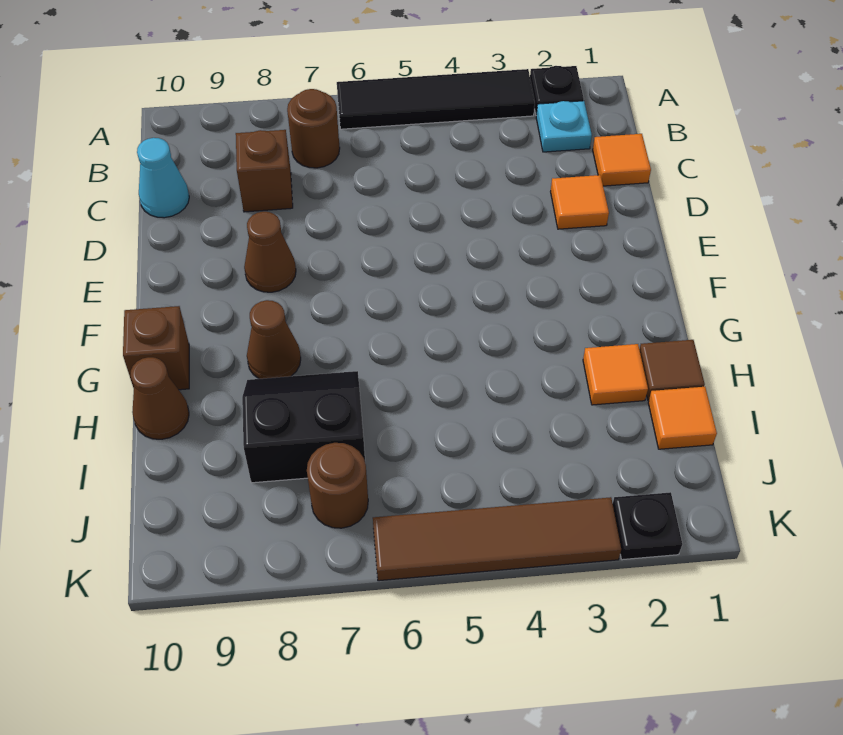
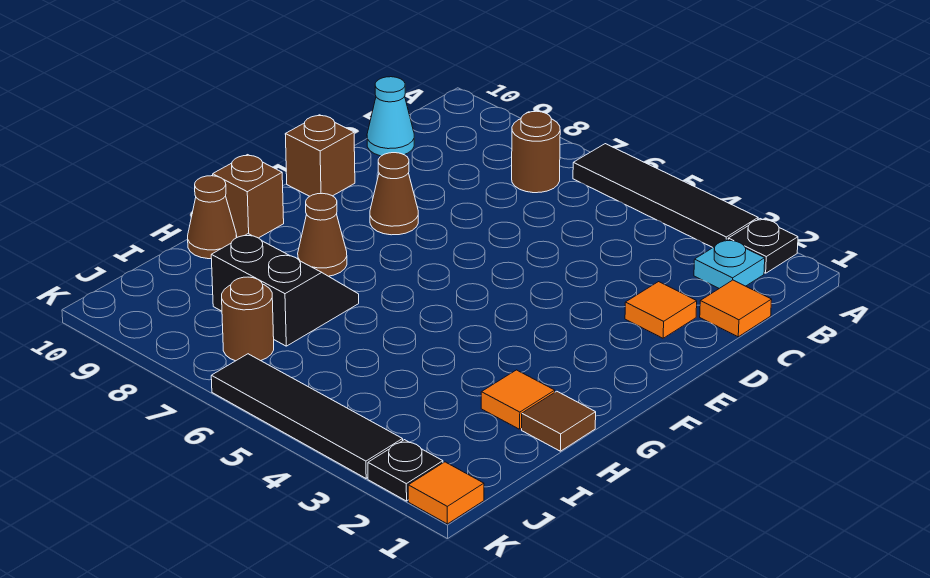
brown 1x1 brick [236,130,293,212] -> brown 1x1 brick moved to [285,115,355,196]
orange 1x1 tile [648,387,717,449] -> orange 1x1 tile moved to [408,462,484,524]
brown 1x4 tile [373,497,621,581] -> black 1x4 tile [211,354,403,478]

